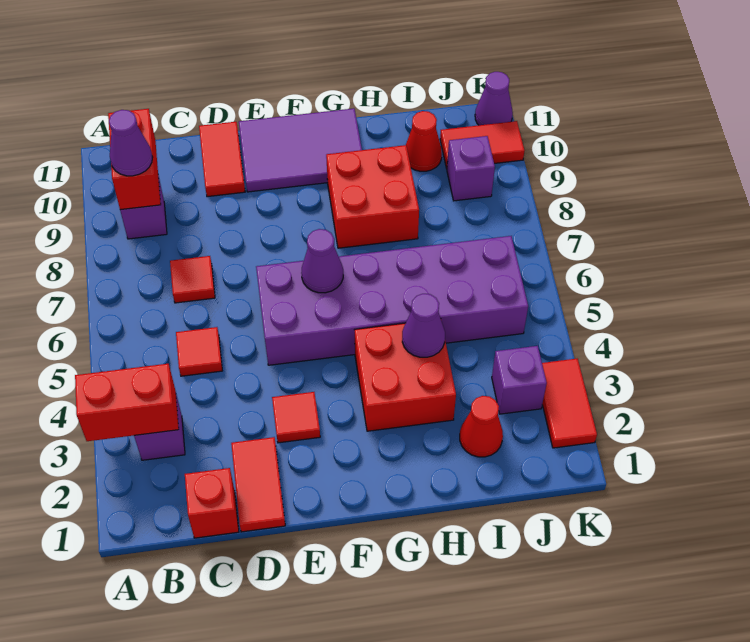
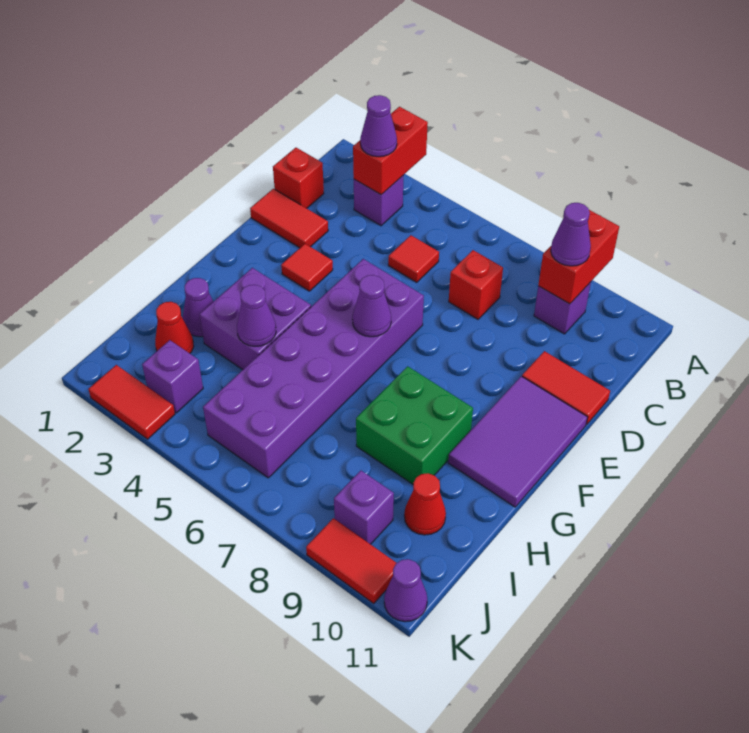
none -> purple 1x1 cone [360,95,397,157]
red 1x2 brick [108,109,161,210] -> red 1x2 brick turned to [538,210,619,304]
red 1x1 tile [170,256,215,303] -> red 1x1 brick [449,250,503,319]
red 2x2 brick [355,323,456,431] -> purple 2x2 brick [199,268,311,370]
red 2x2 brick [326,145,419,248] -> green 2x2 brick [356,366,473,484]
none -> purple 1x1 cone [183,278,213,337]
red 1x2 tile [440,121,525,169] -> red 1x2 tile turned to [306,518,396,603]

